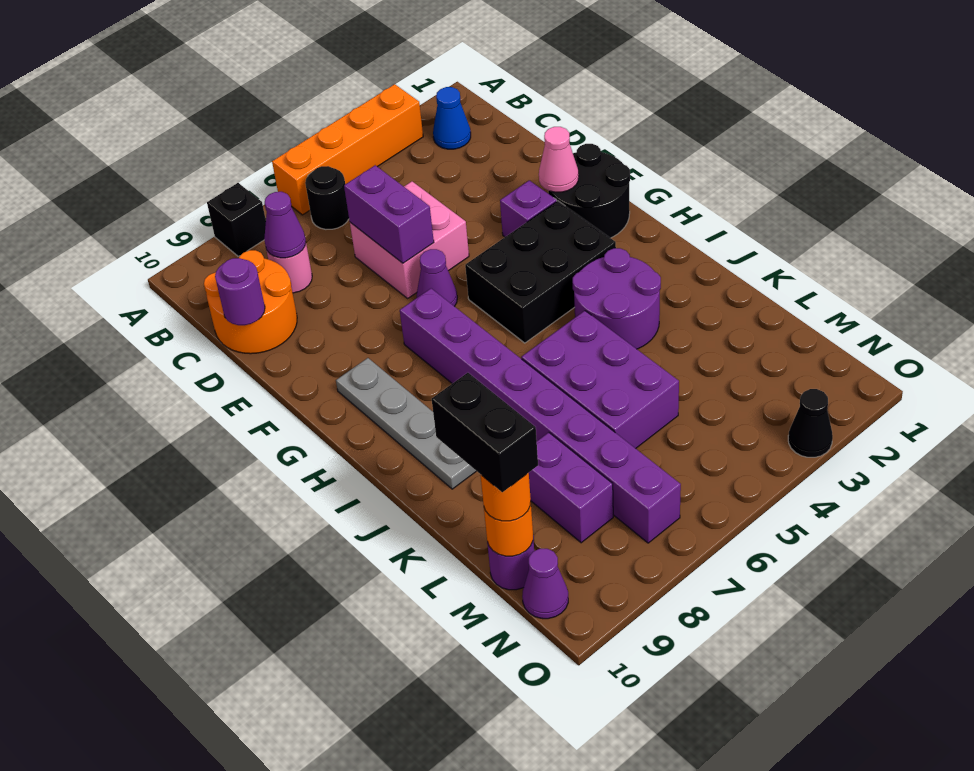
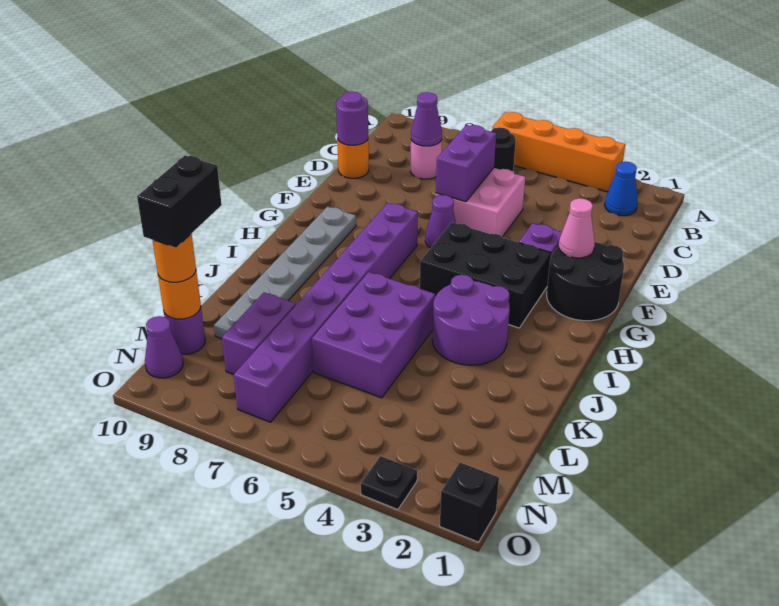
black 1x1 brick [207,183,266,256] -> black 1x1 brick moved to [440,463,499,542]
orange 2x2 round brick [204,250,297,354] -> orange 1x1 round brick [337,139,369,178]
grey 1x4 plate [336,358,476,489] -> grey 1x6 plate [214,207,356,339]
black 1x1 cone [788,389,833,457] -> black 1x1 plate [361,456,417,510]

